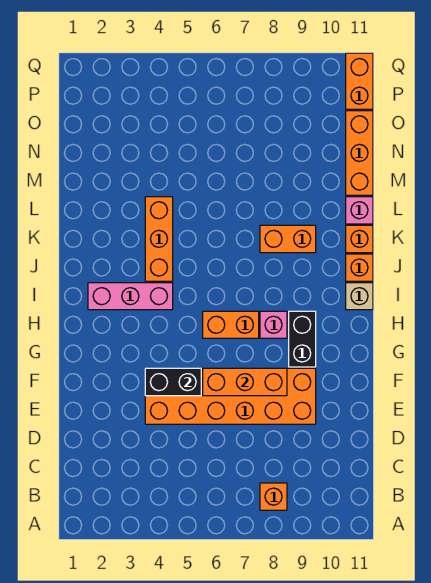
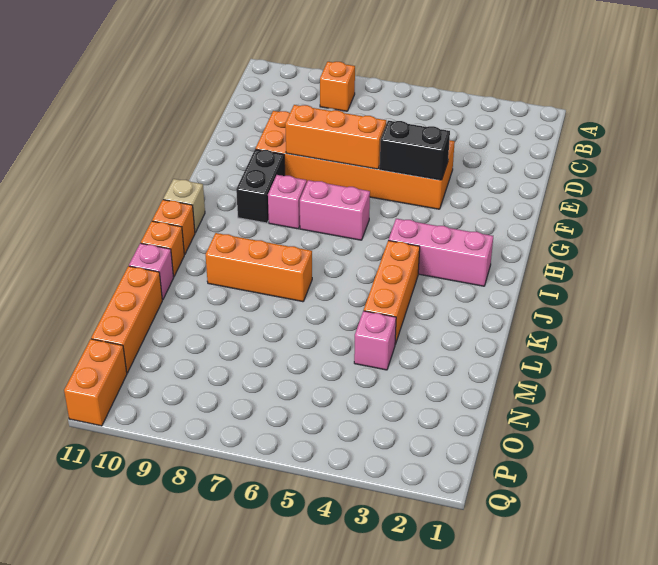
orange 1x2 brick [203,311,259,338] -> pink 1x2 brick [300,180,370,240]
orange 1x2 brick [260,225,316,253] -> orange 1x3 brick [205,233,312,302]
none -> pink 1x1 brick [354,311,396,370]

